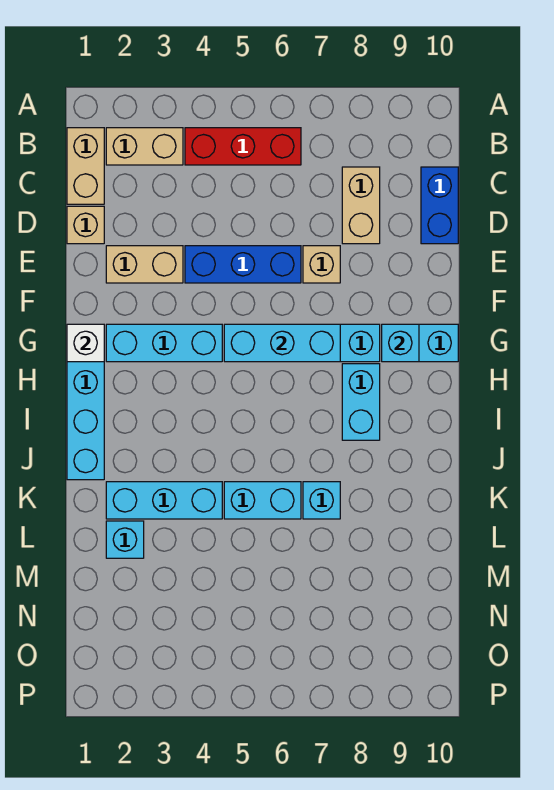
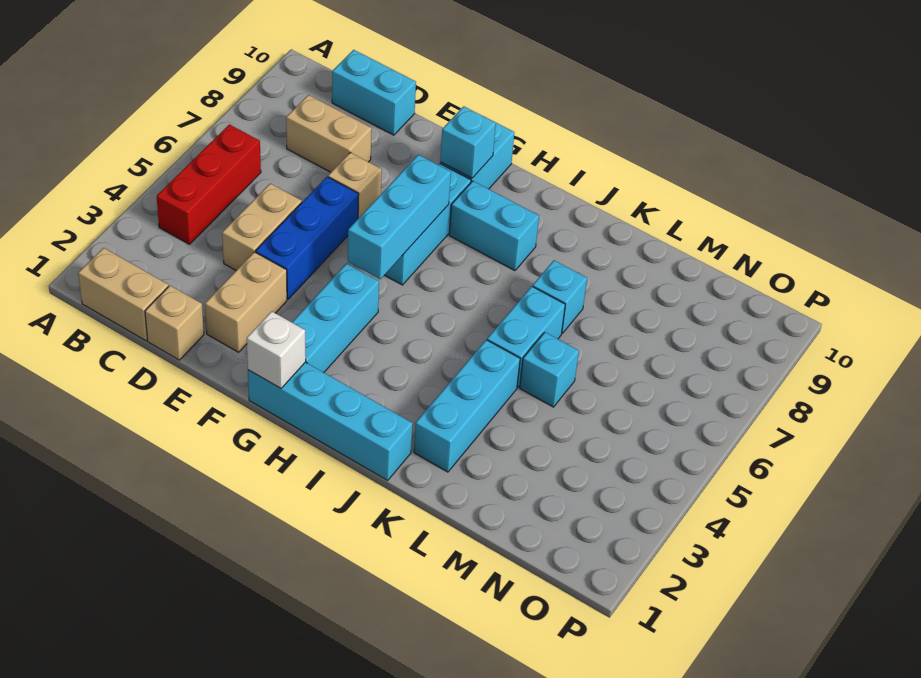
tan 1x2 brick [106,128,183,165] -> tan 1x2 brick moved to [222,183,302,270]
blue 1x2 brick [421,167,458,244] -> cyan 1x2 brick [332,50,416,135]
cyan 1x1 brick [106,521,144,558] -> cyan 1x1 brick moved to [520,332,579,407]

